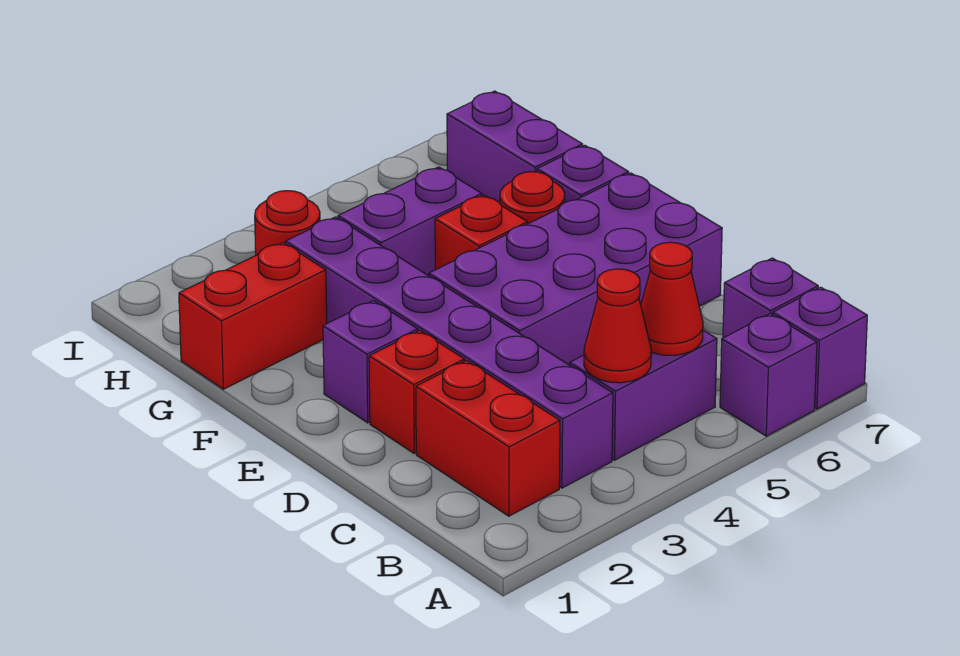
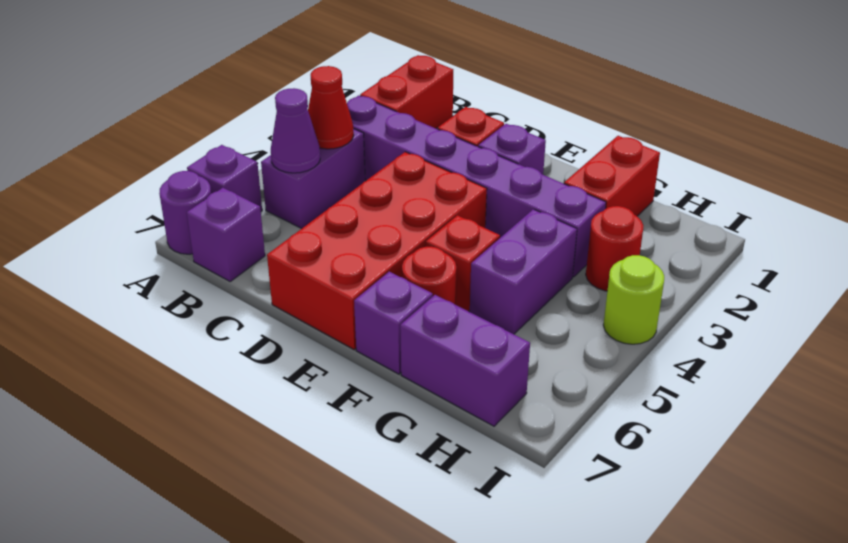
purple 1x1 brick [773,287,867,409] -> purple 1x1 round brick [159,171,211,254]
red 1x2 brick [416,361,560,516] -> red 1x2 brick turned to [360,55,453,128]
red 1x1 cone [641,242,703,355] -> purple 1x1 cone [271,88,320,173]
purple 2x4 brick [429,173,722,365] -> red 2x4 brick [267,152,487,349]
none -> lime 1x1 round brick [603,255,664,344]

